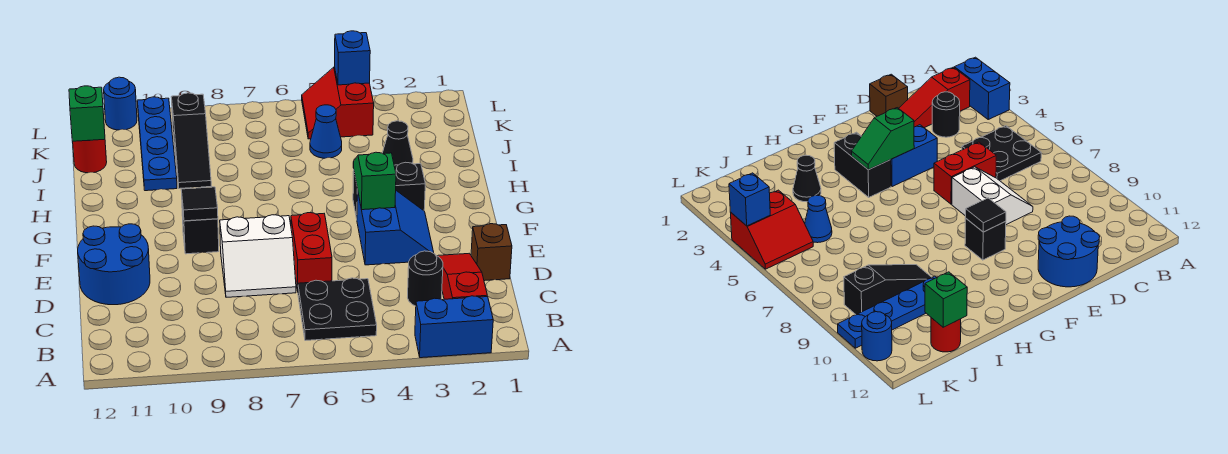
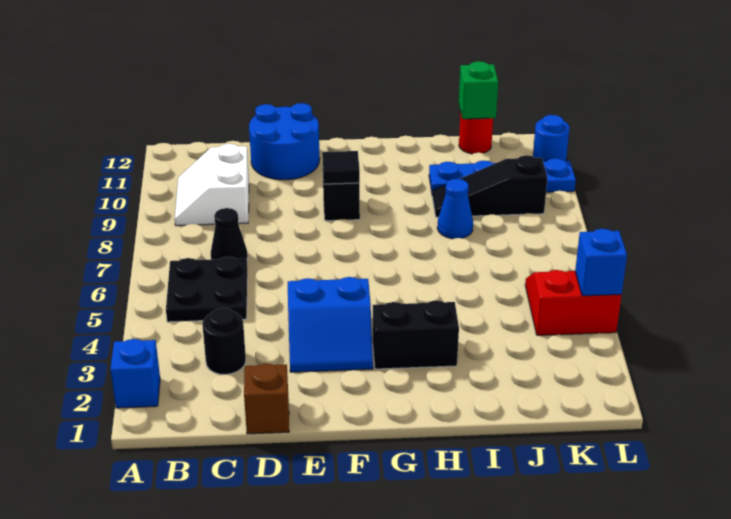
blue 1x2 brick [415,296,493,358] -> blue 1x1 brick [110,339,160,408]
red 1x3 slope [438,253,487,299] -> none
red 1x2 brick [291,213,332,291] -> none
white 2x2 slope [220,215,296,297] -> white 2x2 slope moved to [175,144,249,226]
green 1x2 slope [354,152,396,210] -> none
black 1x2 brick [353,162,425,219] -> black 1x2 brick turned to [373,300,459,369]
black 1x1 cone [382,121,413,165] -> black 1x1 cone moved to [211,208,248,260]
blue 1x1 cone [310,105,342,158] -> blue 1x1 cone moved to [437,179,473,239]

